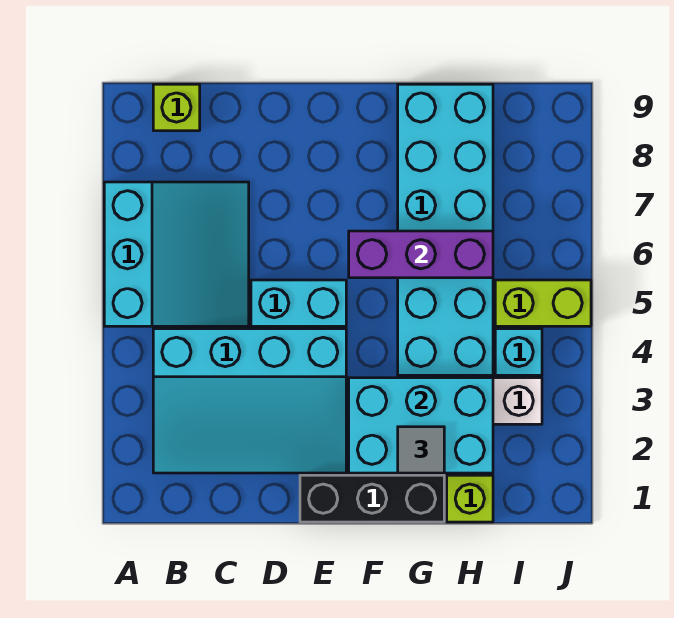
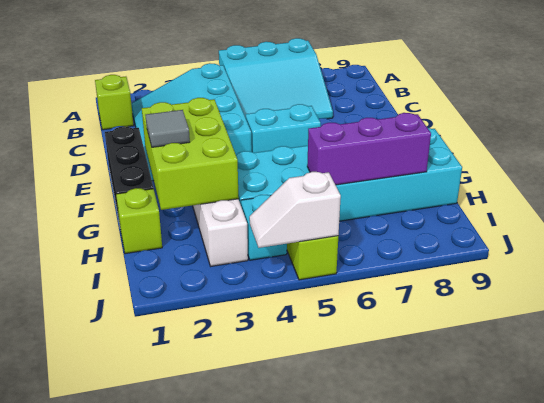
lime 1x1 brick [153,84,200,131] -> lime 1x1 brick moved to [95,75,134,130]
cyan 1x2 brick [251,280,346,326] -> cyan 1x2 brick turned to [246,104,321,153]
cyan 2x3 brick [349,378,493,473] -> lime 2x3 brick [142,98,239,210]
purple 1x3 brick [349,231,493,278] -> purple 1x3 brick turned to [307,113,431,185]
none -> white 1x2 slope [249,172,341,248]

